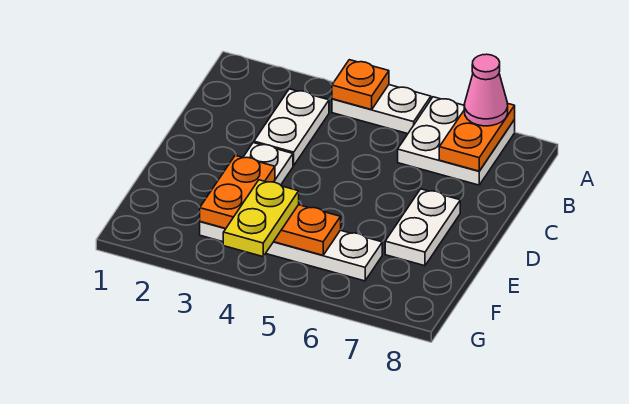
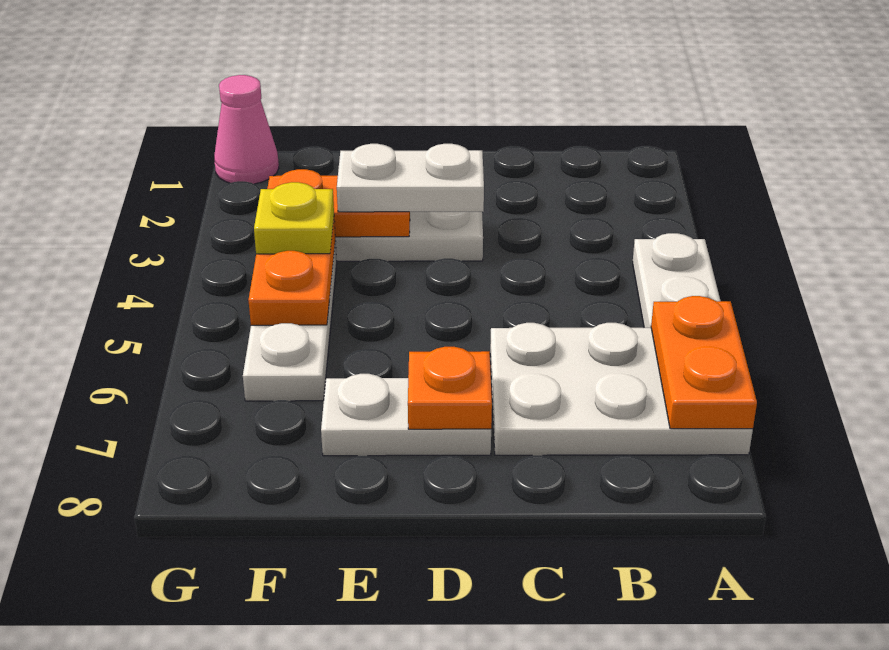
orange 1x1 plate [332,60,389,110] -> orange 1x1 plate moved to [408,347,492,429]
white 2x2 plate [398,97,515,185] -> white 2x3 plate [490,323,753,455]
orange 1x2 plate [439,103,515,171] -> orange 1x2 plate turned to [651,296,757,429]
pink 1x1 cone [464,54,508,126] -> pink 1x1 cone moved to [214,75,279,184]
white 1x2 plate [254,89,329,166] -> white 1x2 plate moved to [337,144,484,212]
yellow 1x2 plate [223,180,299,257] -> yellow 1x1 plate [254,182,334,254]

